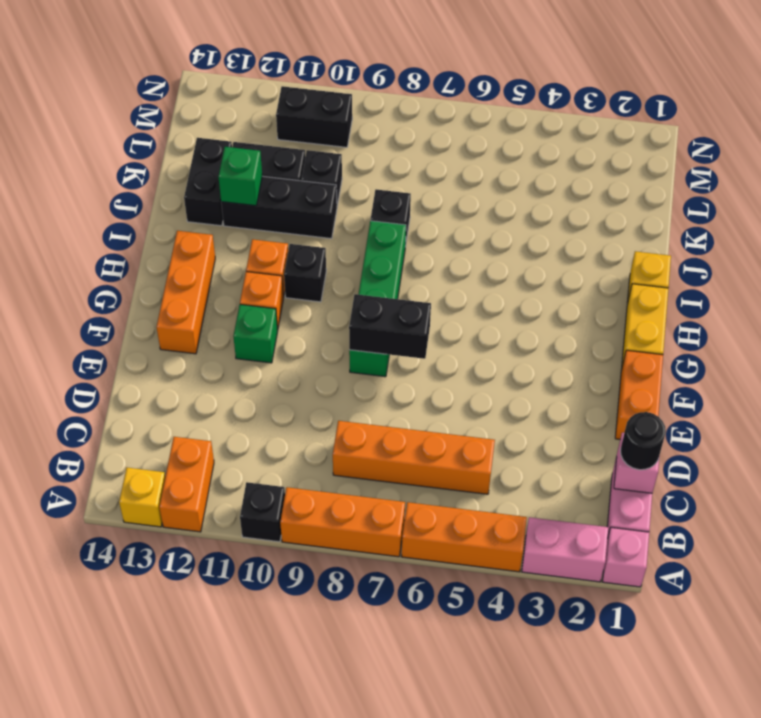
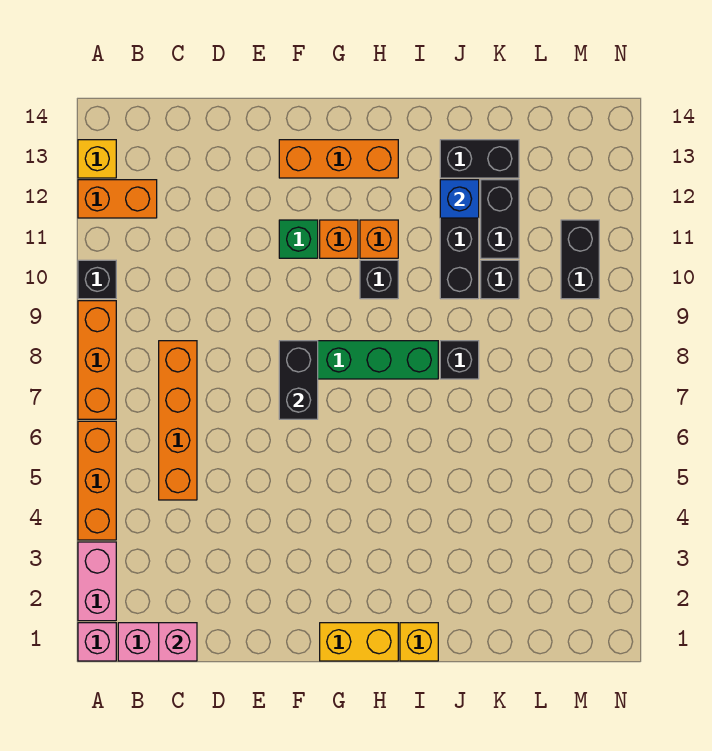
black 1x1 round brick [620,412,666,470] -> none
orange 1x2 brick [615,350,663,439] -> none
green 1x1 brick [218,147,262,206] -> blue 1x1 brick [440,180,479,218]

